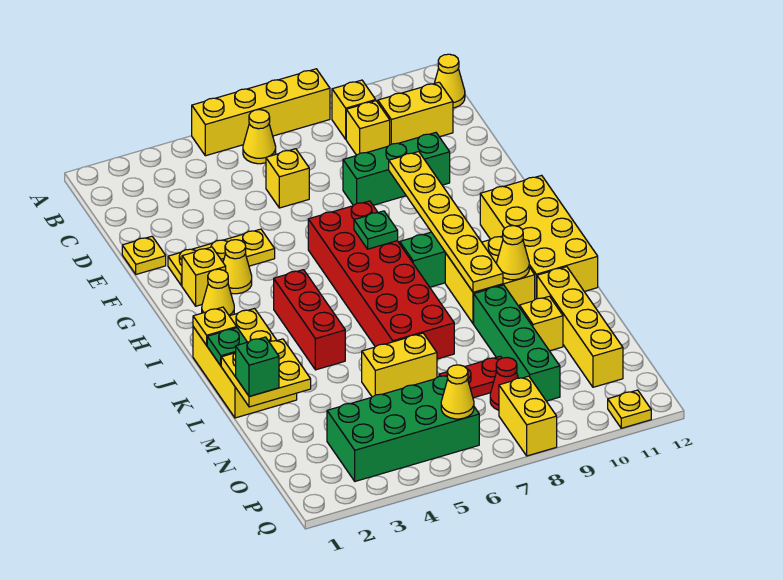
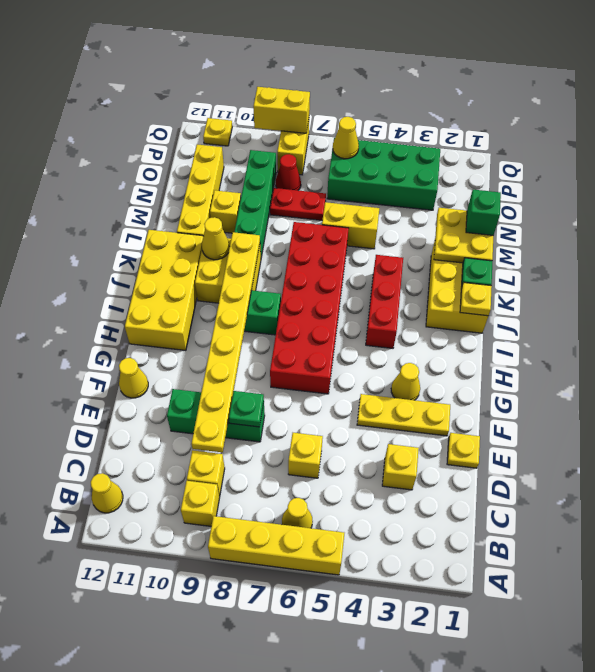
yellow 1x2 brick [378,82,453,145] -> yellow 1x2 brick moved to [253,87,310,133]
yellow 1x6 plate [389,152,503,292] -> yellow 1x8 plate [191,232,260,452]
yellow 1x1 brick [182,247,226,306] -> yellow 1x1 brick moved to [382,444,419,490]
yellow 1x1 cone [202,269,234,316] -> yellow 1x1 cone moved to [119,358,148,398]
green 1x1 plate [354,211,398,249] -> green 1x1 plate moved to [229,391,264,427]

